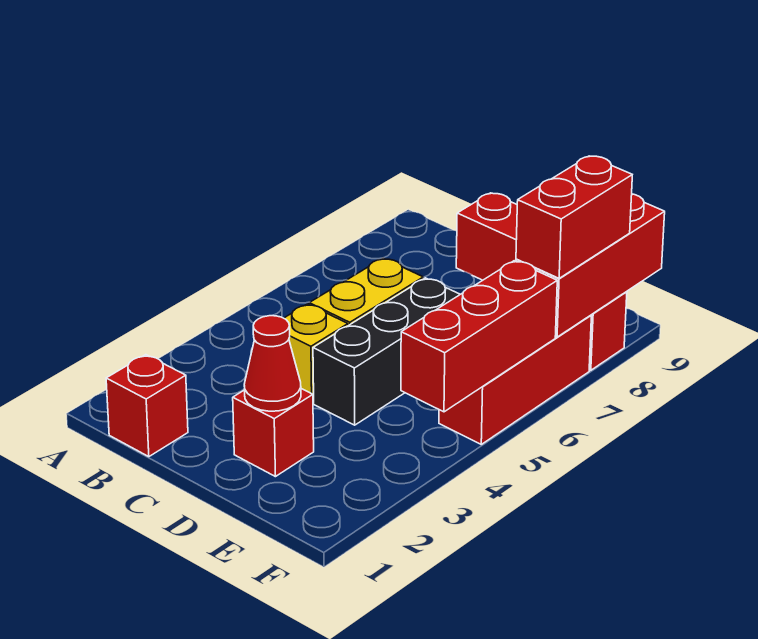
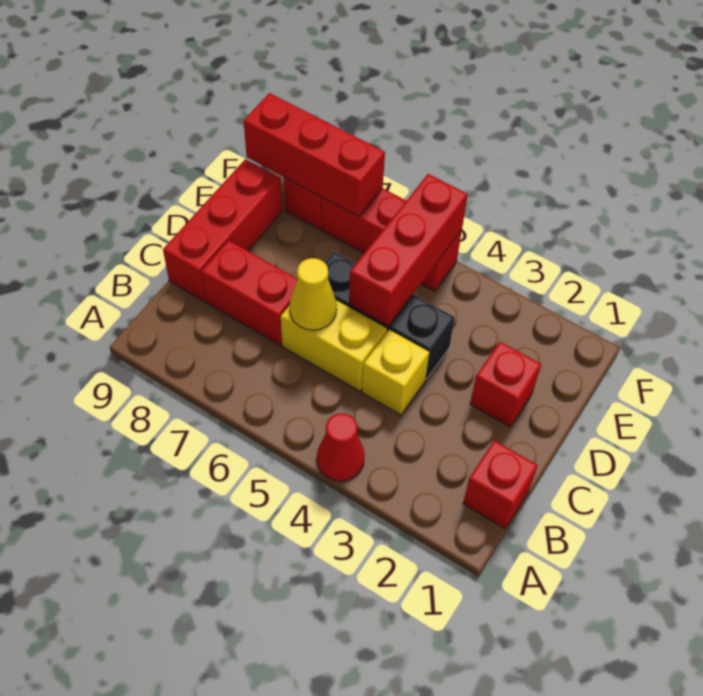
none -> yellow 1x1 cone [290,258,337,330]
red 1x1 cone [244,316,301,411] -> red 1x1 cone moved to [317,413,365,481]
red 1x3 brick [401,261,557,412] -> red 1x3 brick turned to [349,174,468,326]
red 1x2 brick [516,156,632,278] -> red 1x2 brick moved to [201,240,298,345]

